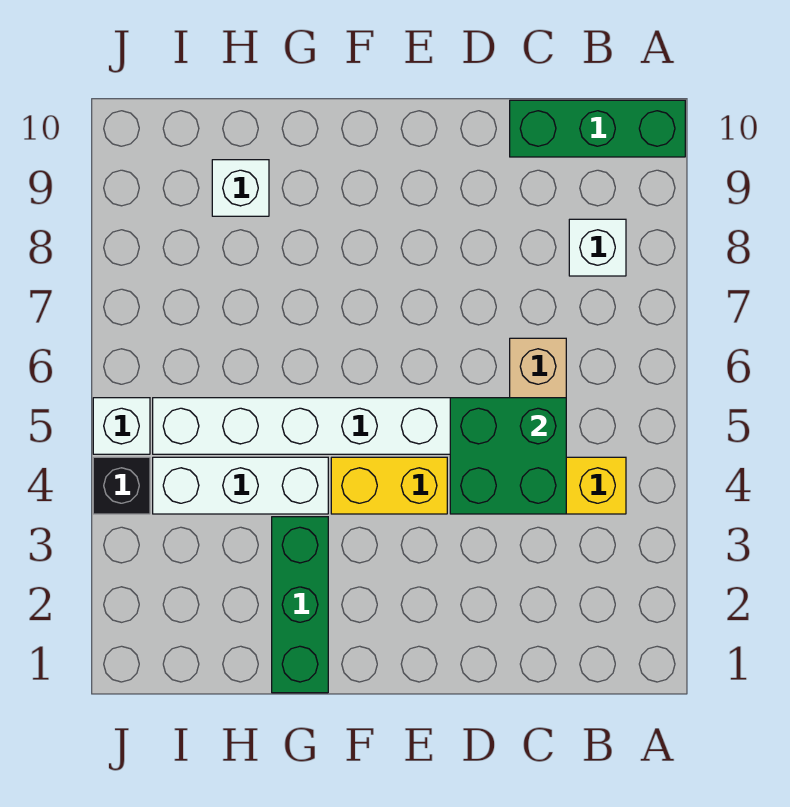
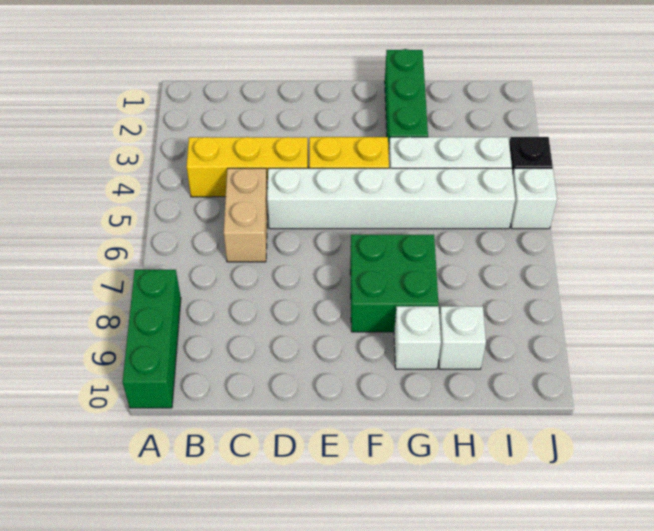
green 1x3 brick [510,100,685,157] -> green 1x3 brick turned to [123,270,181,408]
white 1x1 brick [569,219,626,276] -> white 1x1 brick moved to [394,306,441,369]
green 2x2 brick [450,398,566,514] -> green 2x2 brick moved to [350,235,439,332]

